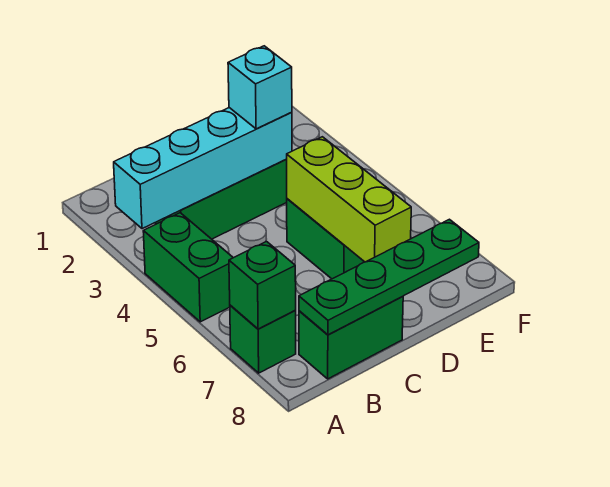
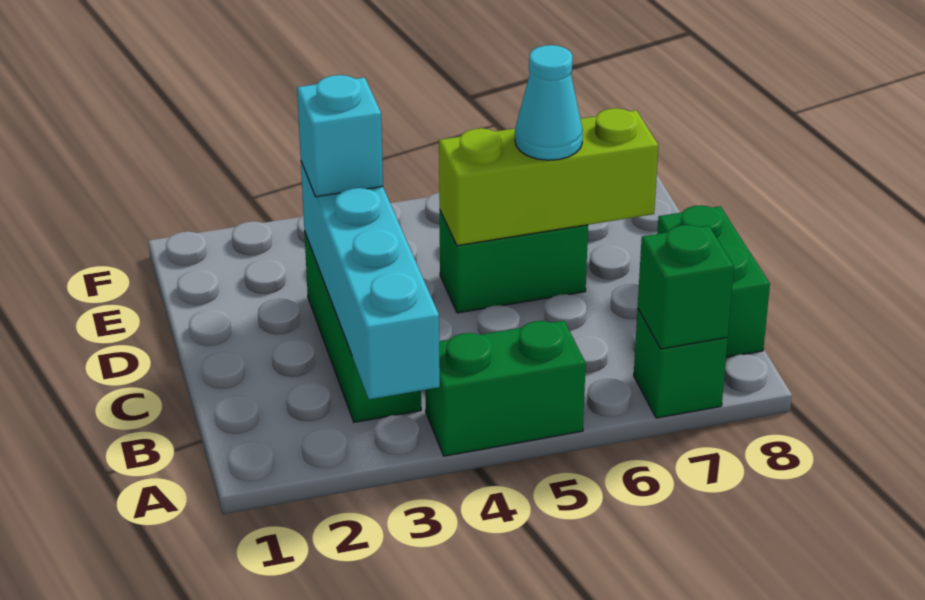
green 1x4 plate [299,219,479,335] -> none
none -> cyan 1x1 cone [515,45,583,160]

